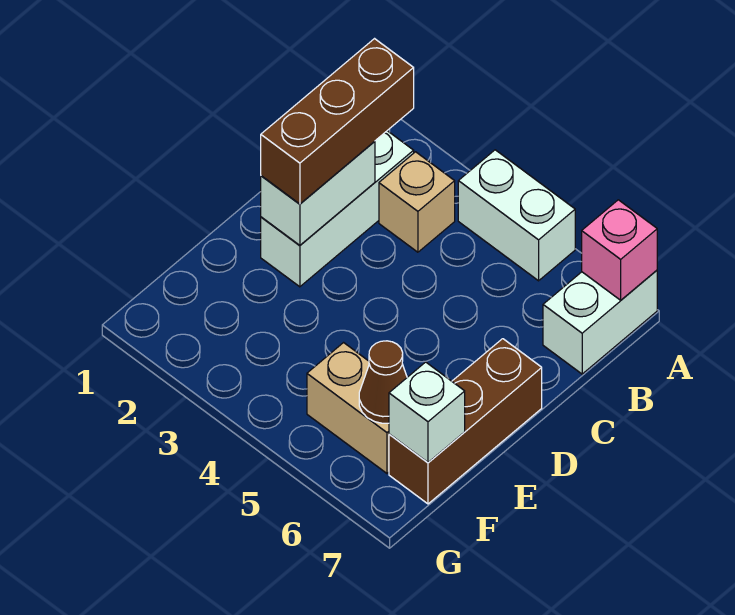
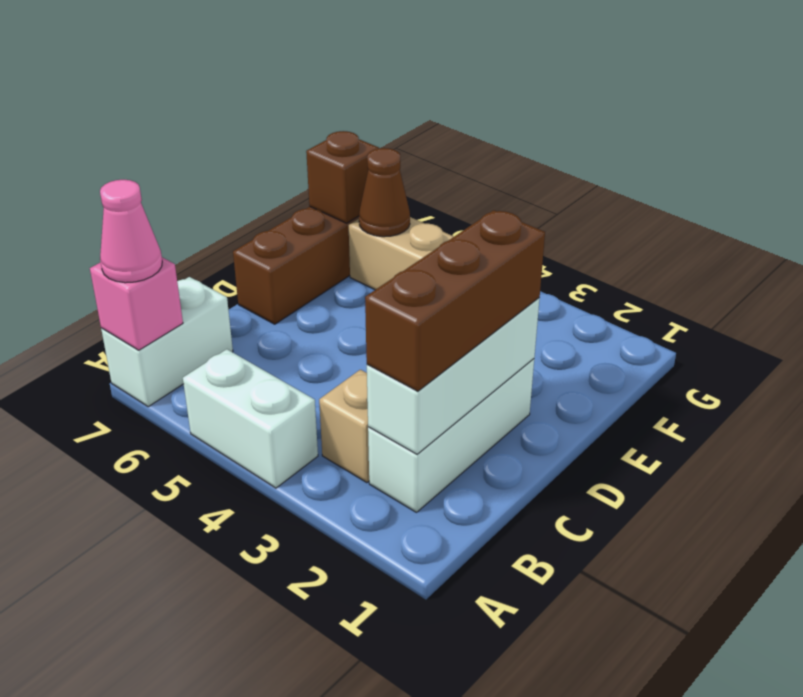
none -> pink 1x1 cone [100,180,162,283]
white 1x2 brick [261,141,375,245] -> white 1x3 brick [367,298,540,454]
white 1x1 brick [389,362,465,462] -> brown 1x1 brick [306,131,379,223]

